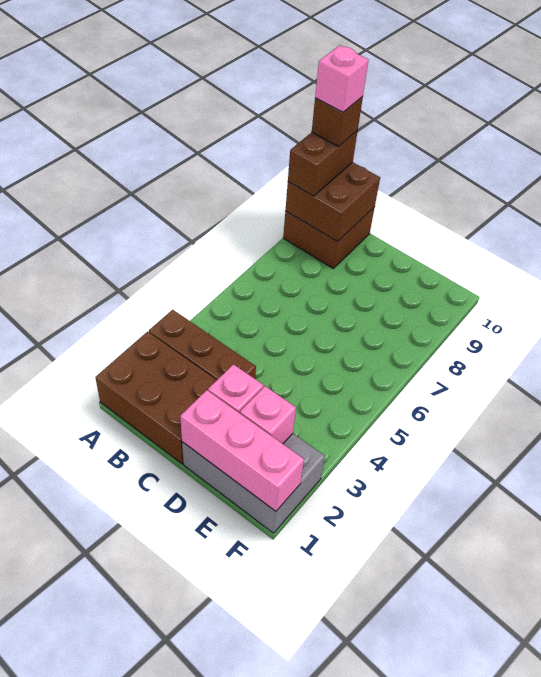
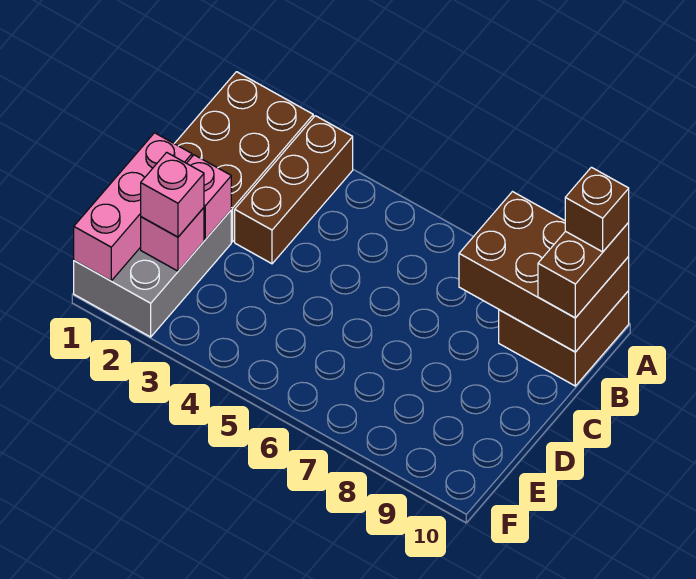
brown 2x2 brick [285,162,380,242] -> brown 2x3 brick [459,192,629,352]
brown 1x2 brick [288,131,358,196] -> brown 1x2 brick turned to [538,223,629,318]
pink 1x1 brick [315,45,368,112] -> pink 1x1 brick moved to [141,152,204,237]

